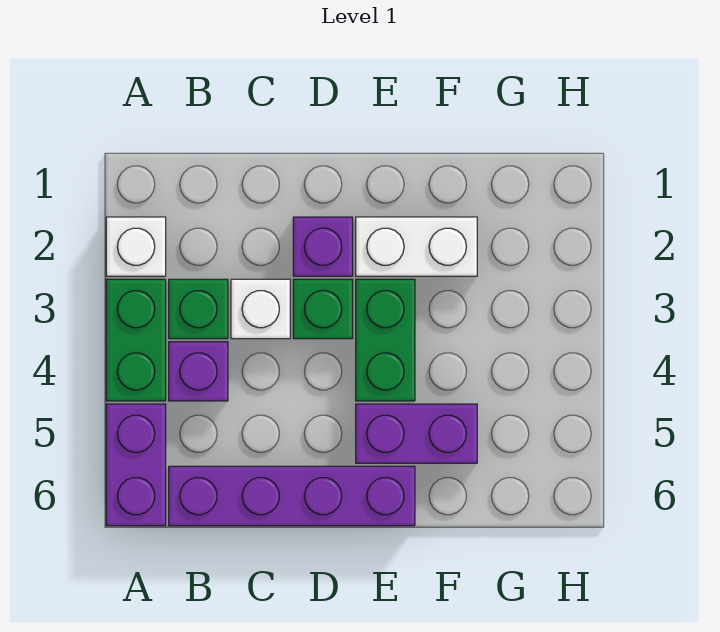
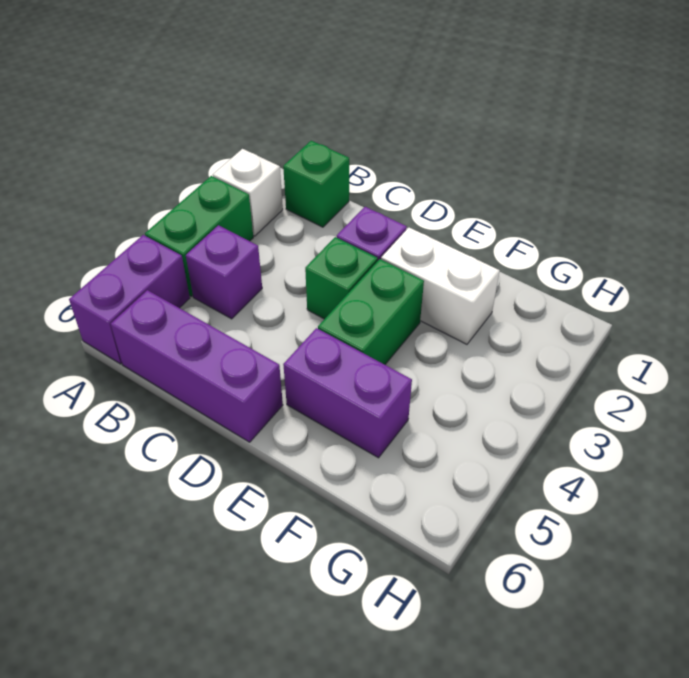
green 1x1 brick [169,279,228,339] -> green 1x1 brick moved to [283,141,349,227]
purple 1x4 brick [169,466,415,526] -> purple 1x3 brick [111,290,283,442]
white 1x1 brick [231,279,290,339] -> none

